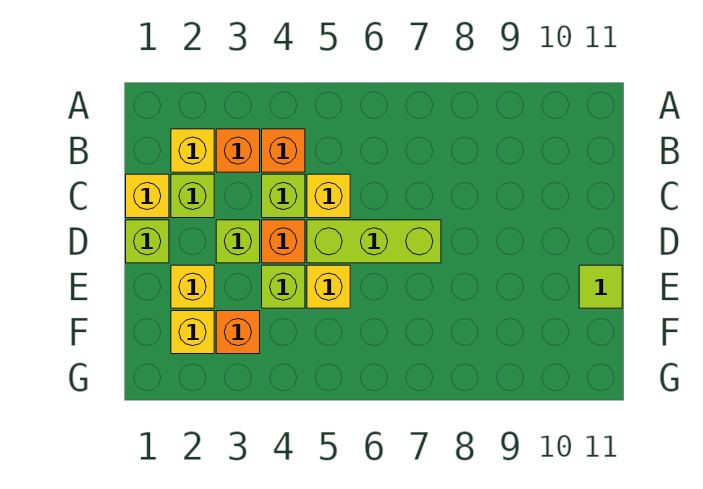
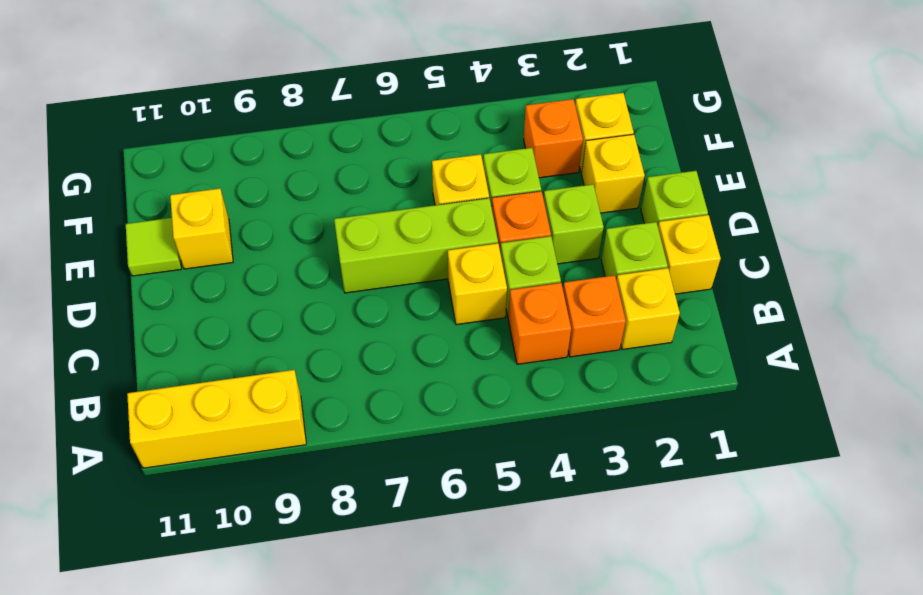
none -> yellow 1x3 brick [127,370,306,468]
none -> yellow 1x1 brick [170,189,233,269]

